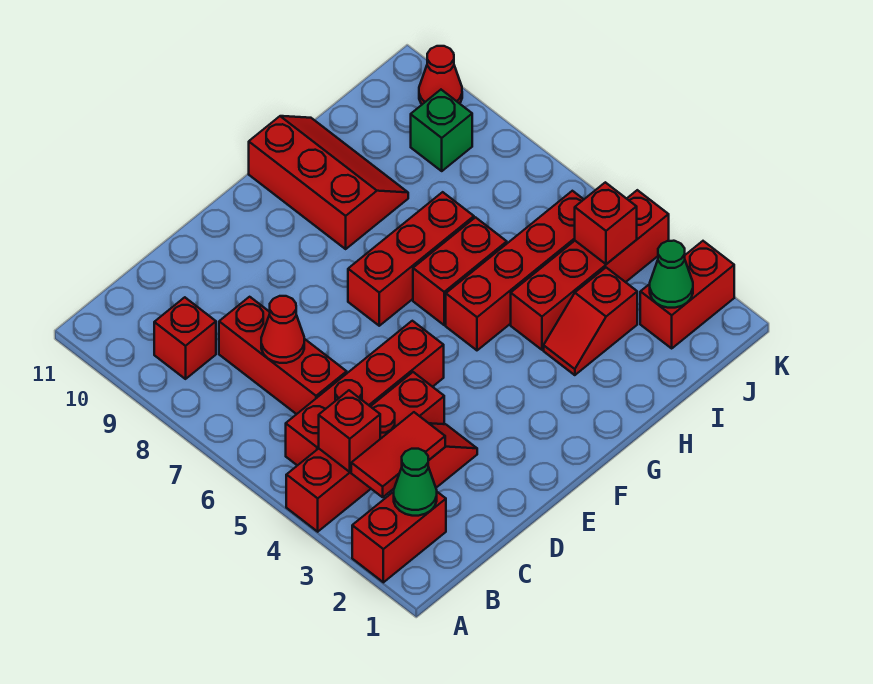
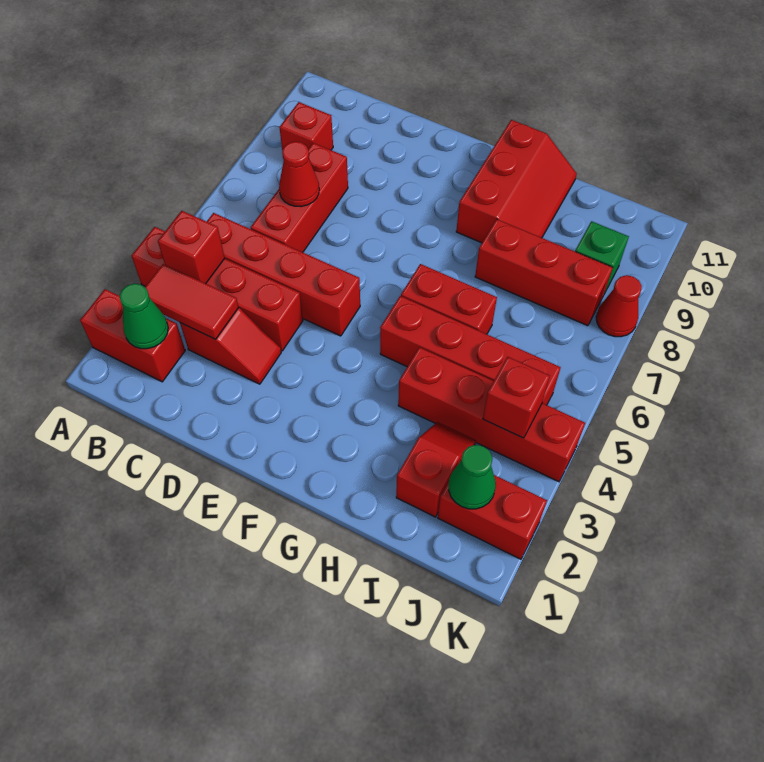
red 1x3 brick [348,192,474,326] -> red 1x3 brick moved to [475,219,613,326]
red 1x2 slope [544,268,637,375] -> red 1x2 slope turned to [396,422,476,517]
red 1x1 cone [419,46,462,104] -> red 1x1 cone moved to [596,275,642,337]

